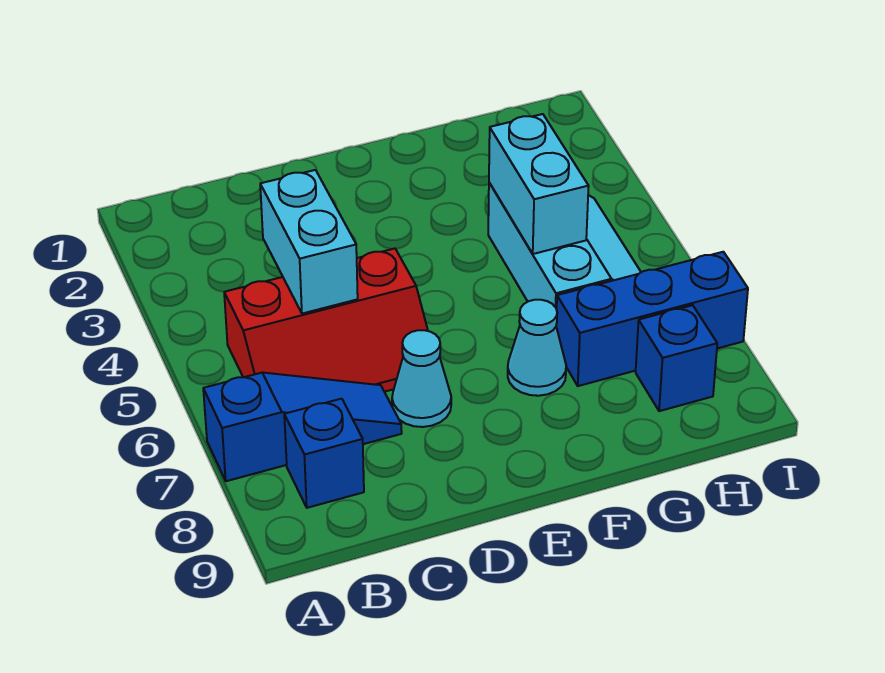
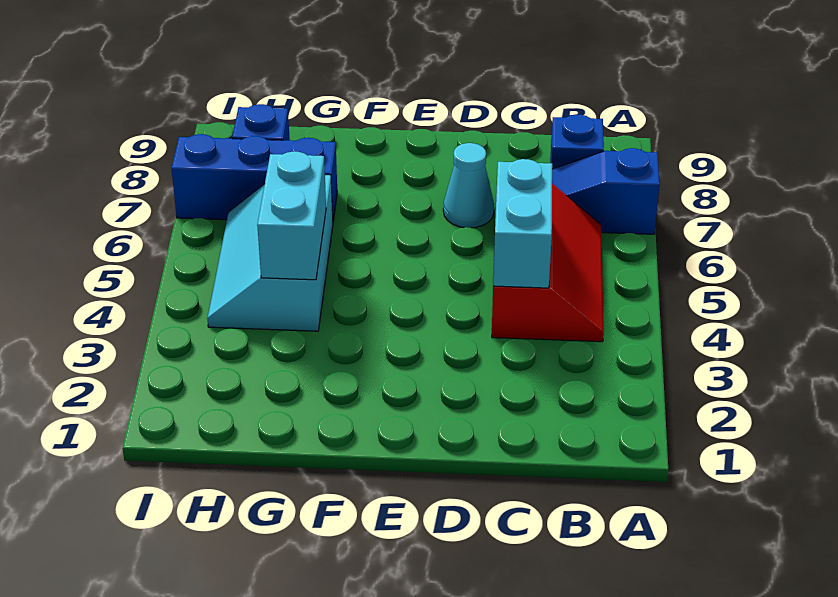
red 2x3 slope [224,249,428,392] -> red 2x3 slope turned to [492,184,604,342]
cyan 1x1 cone [508,300,566,396] -> none

